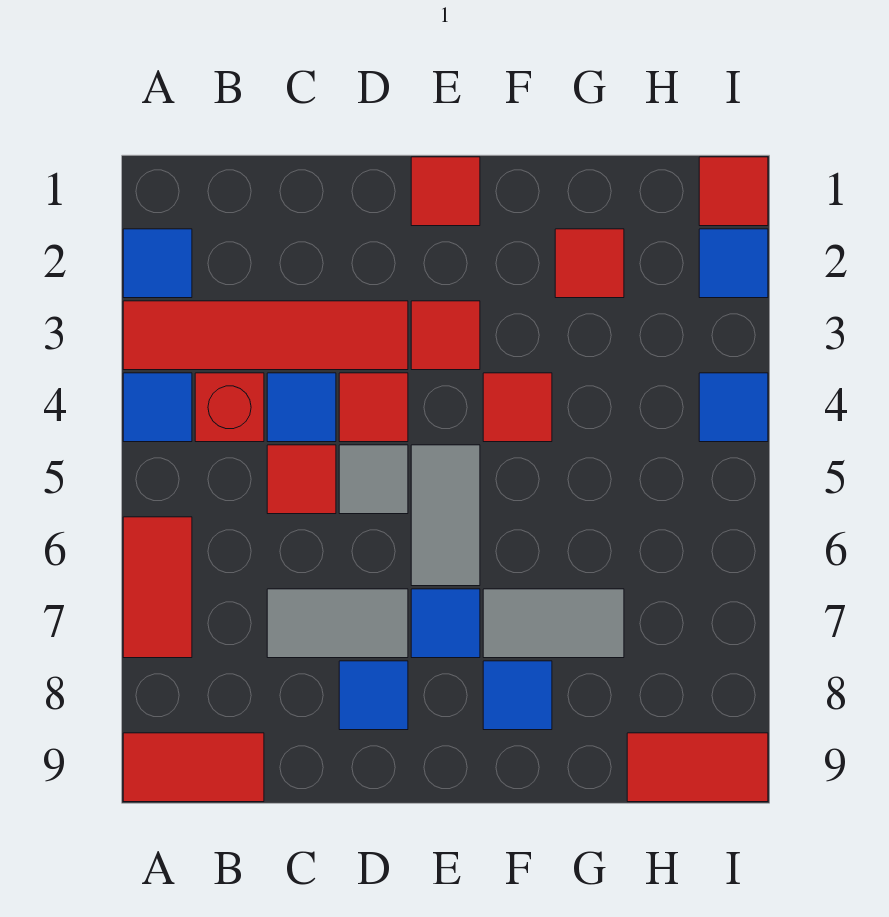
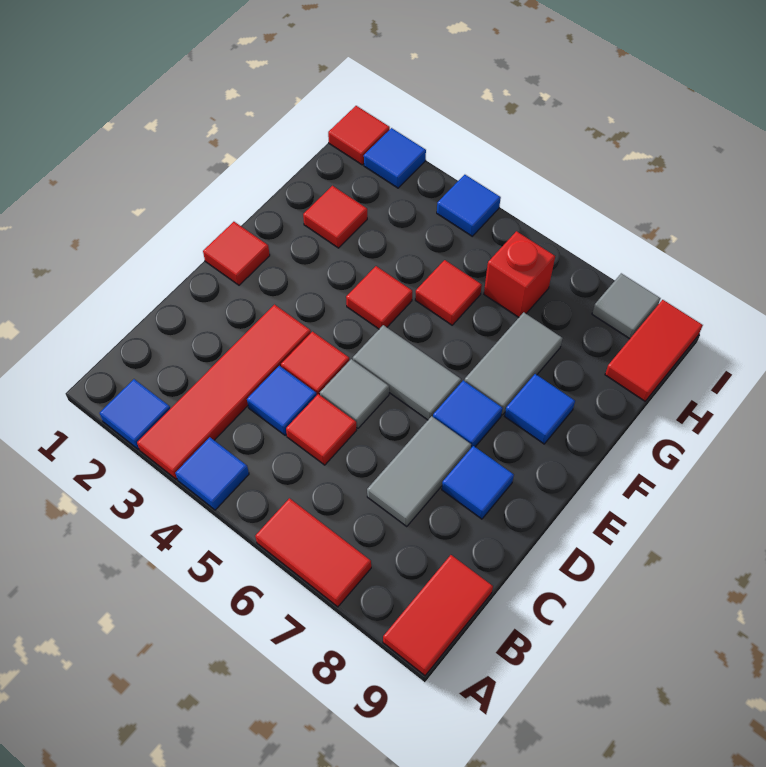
red 1x1 brick [195,373,264,442] -> red 1x1 brick moved to [484,231,555,317]
red 1x1 tile [411,301,480,370] -> red 1x1 tile moved to [415,260,482,325]
none -> grey 1x1 tile [592,273,660,339]

